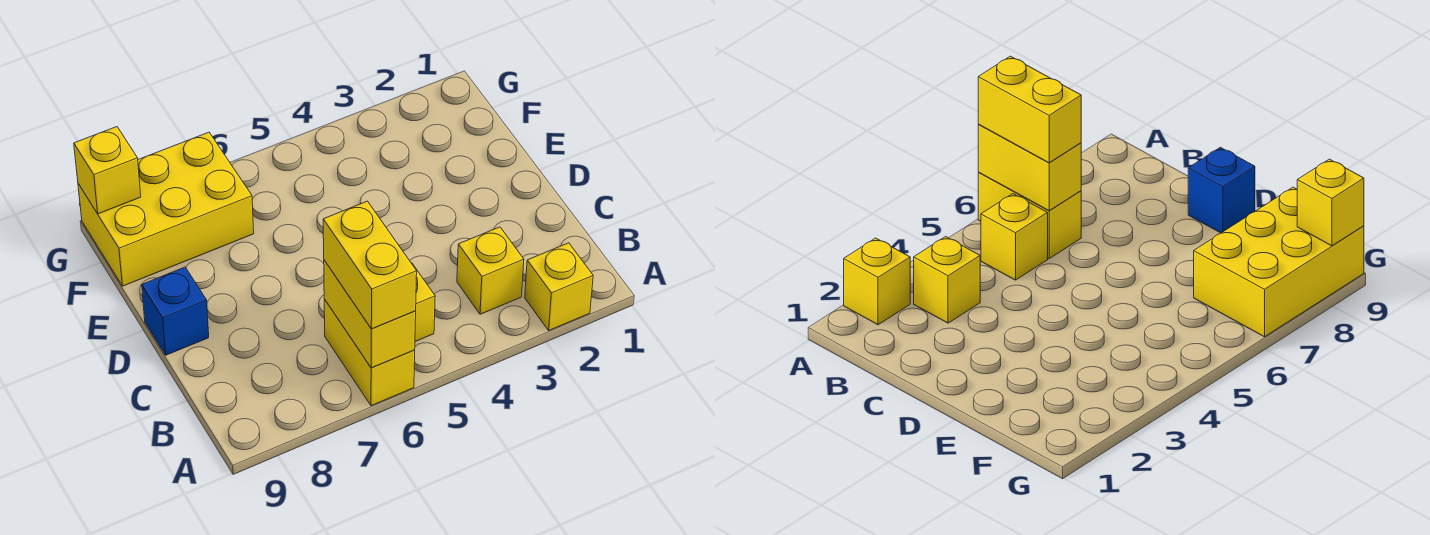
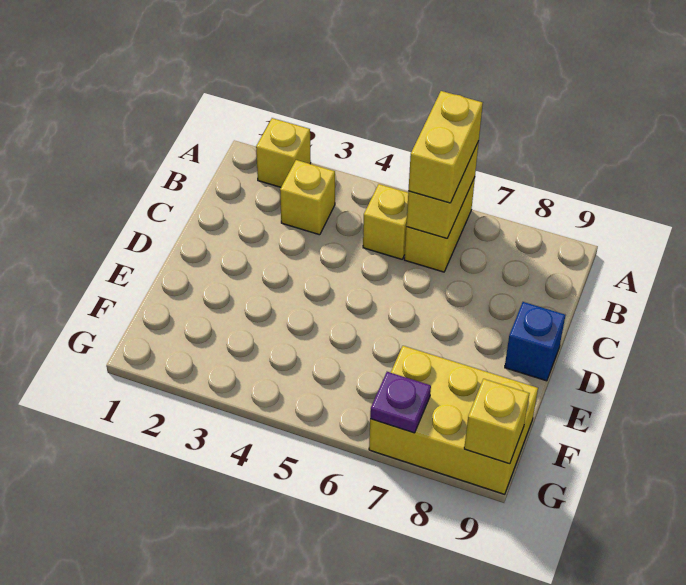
none -> purple 1x1 plate [370,372,431,433]

